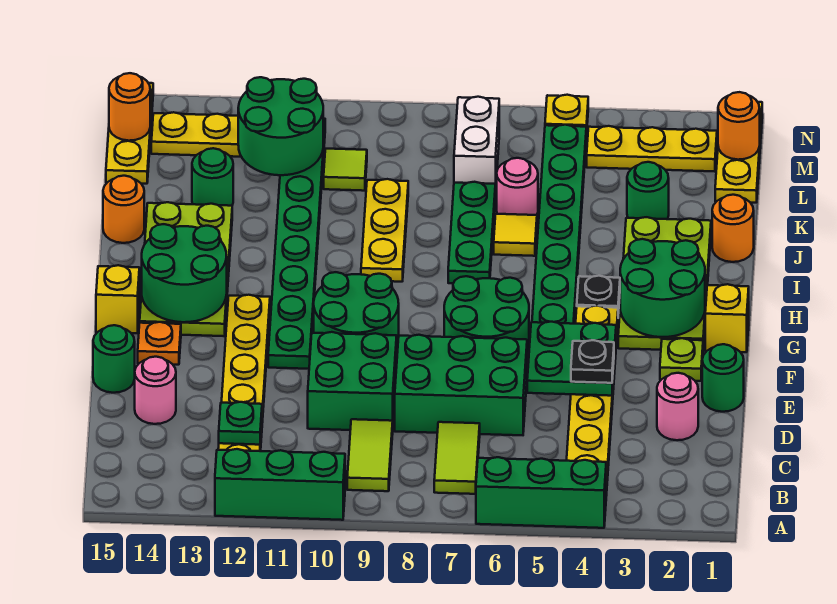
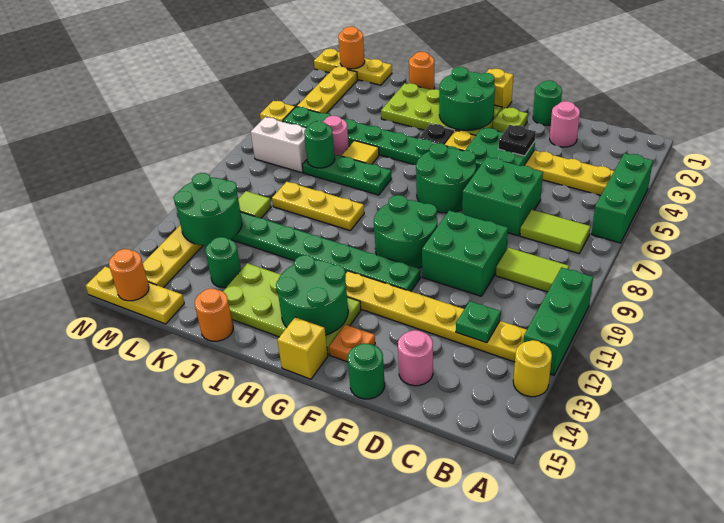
none -> yellow 1x1 round brick [513,340,552,397]
green 2x3 brick [395,335,527,435] -> green 2x2 brick [462,157,543,236]
green 1x1 round brick [627,162,669,219] -> green 1x1 round brick moved to [304,121,335,168]

